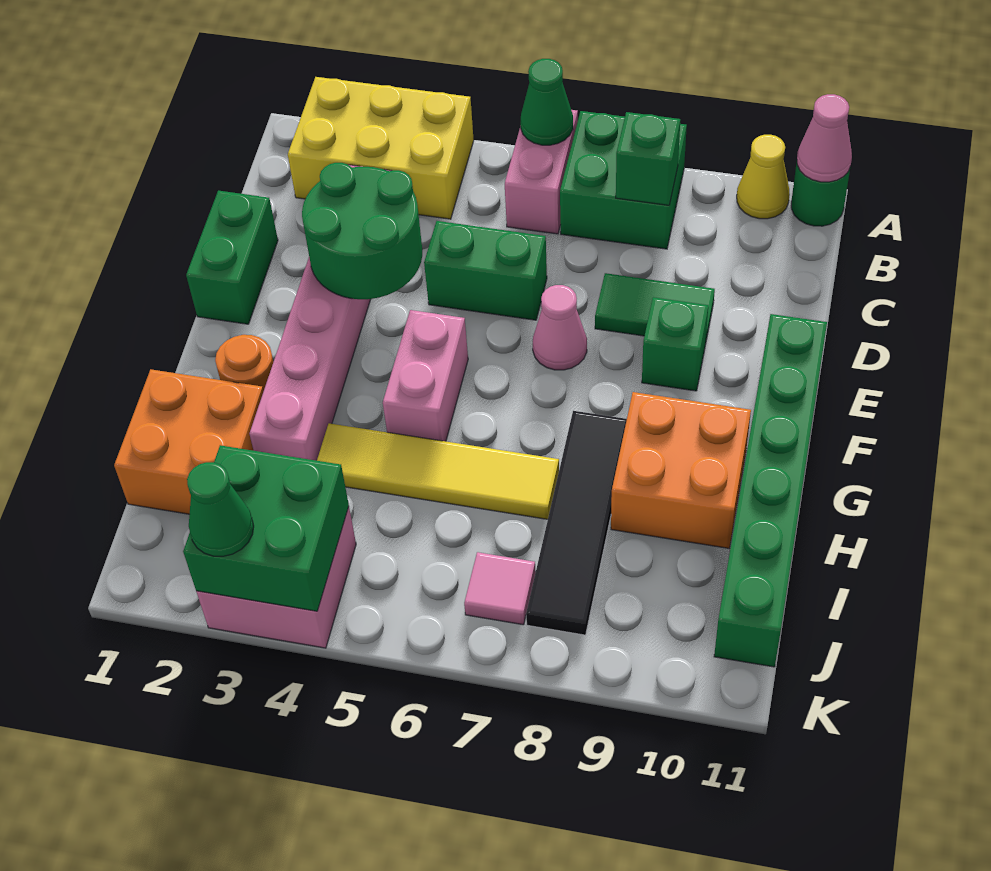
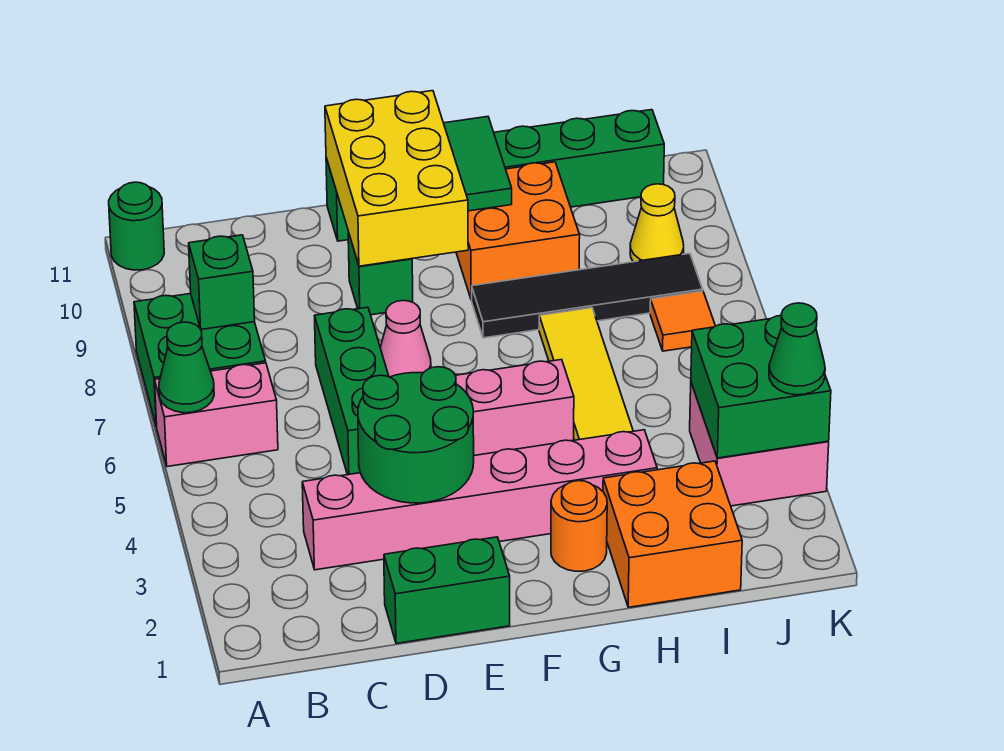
yellow 2x3 brick [288,77,474,219] -> yellow 2x3 brick moved to [325,91,468,266]
yellow 1x1 cone [737,135,790,219] -> yellow 1x1 cone moved to [630,184,684,262]
pink 1x1 cone [797,94,852,182] -> none
green 1x2 brick [424,221,547,320] -> green 1x3 brick [315,307,389,475]
green 1x2 tile [595,273,715,345] -> green 1x2 tile moved to [444,117,512,211]
pink 1x1 tile [464,552,536,625] -> orange 1x1 tile [650,291,715,351]

